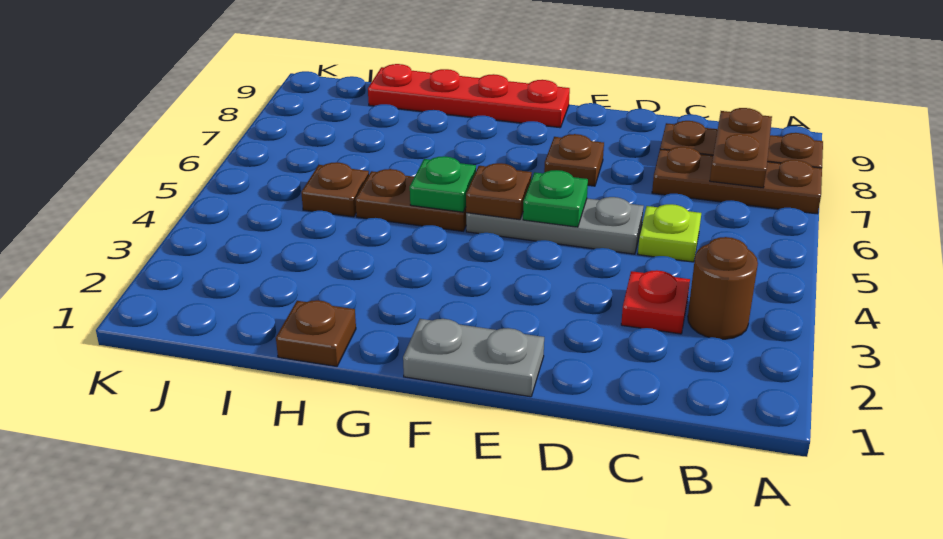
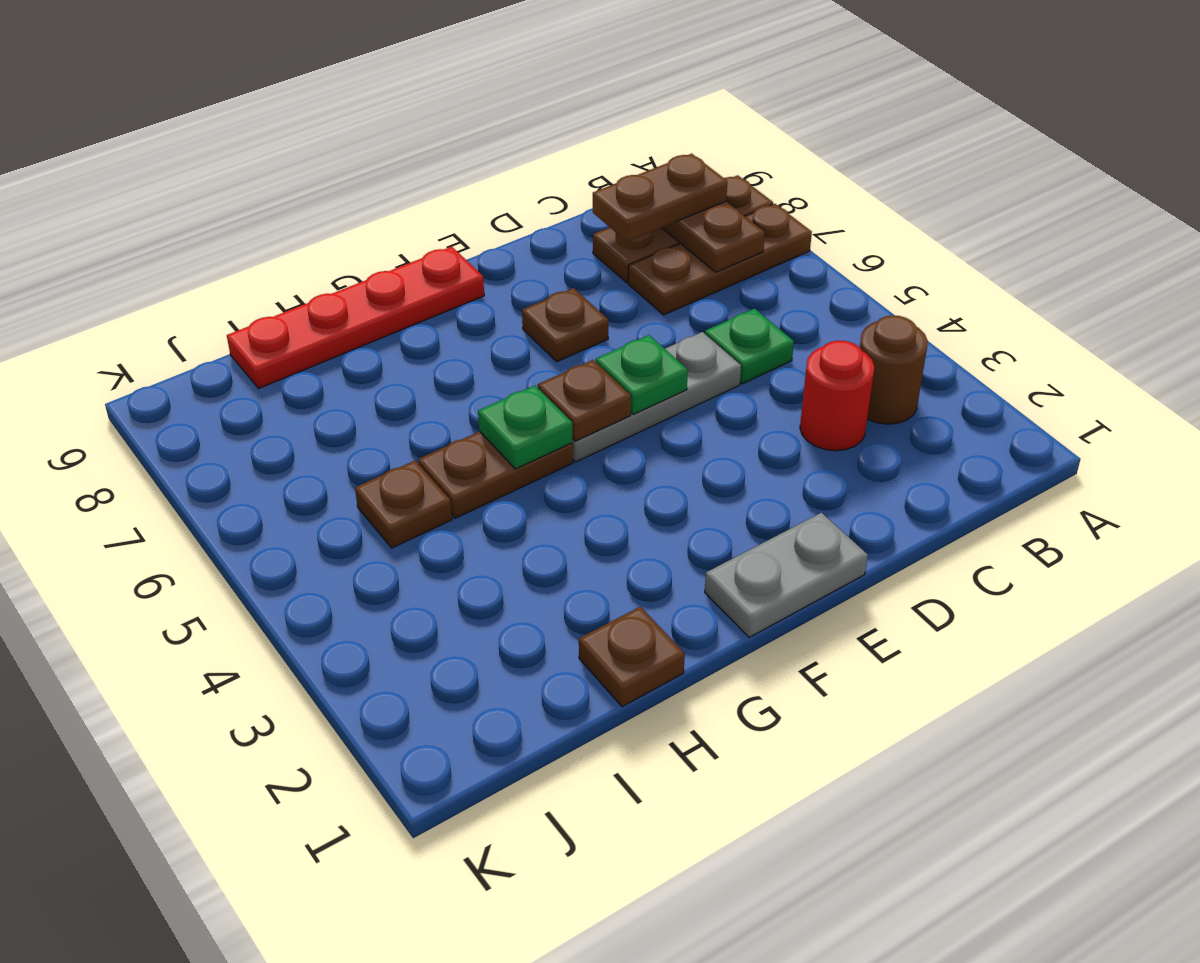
none -> brown 1x2 plate [593,154,727,242]
red 1x1 plate [621,270,690,334] -> red 1x1 round brick [800,341,874,451]
lime 1x1 plate [638,204,701,262] -> green 1x1 plate [704,309,794,384]

